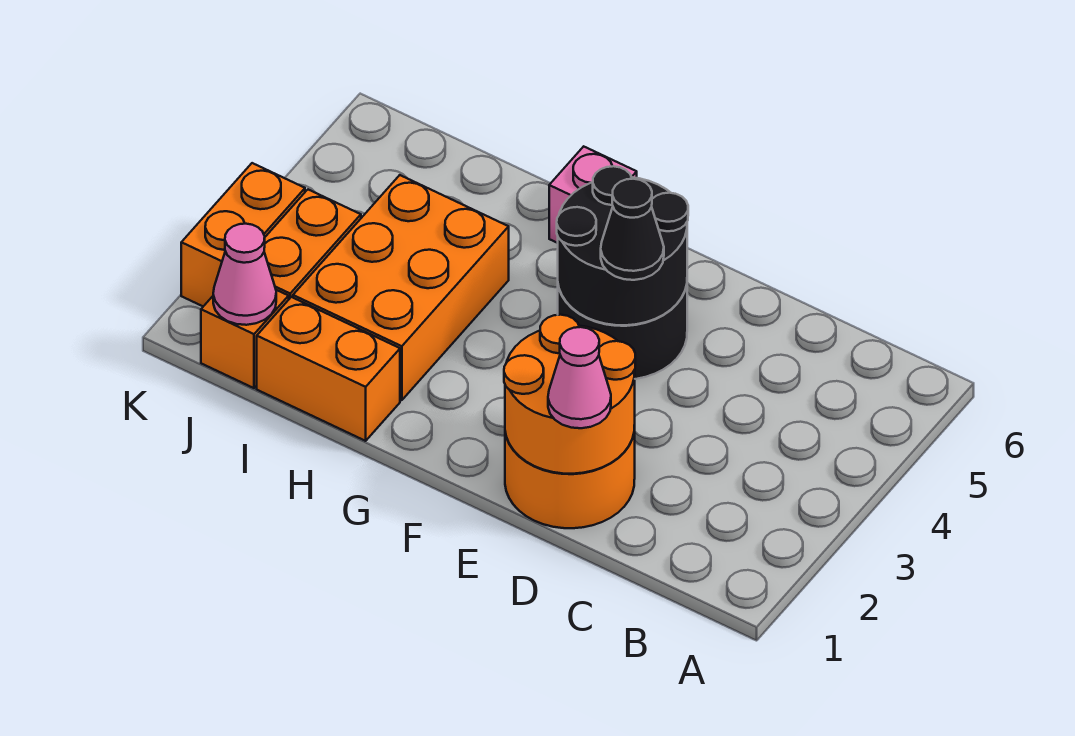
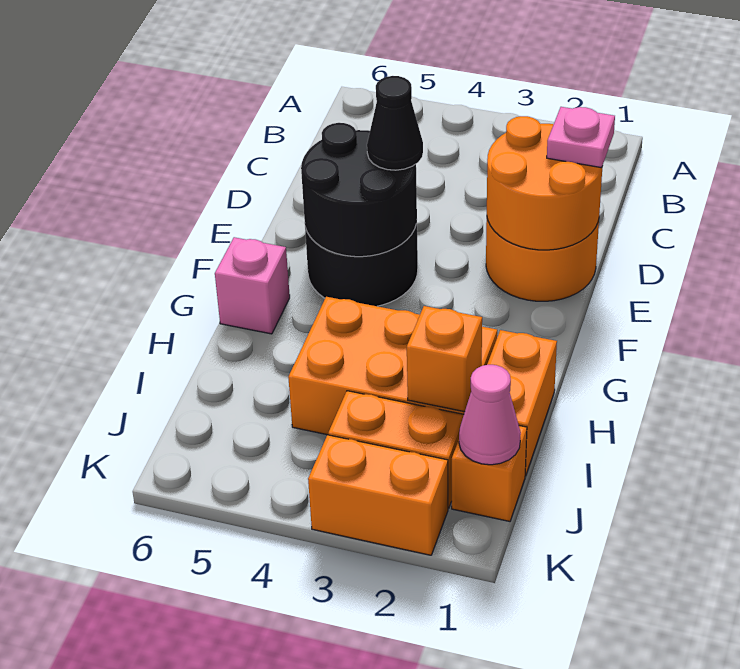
pink 1x1 cone [548,327,611,428] -> pink 1x1 plate [547,107,615,168]
none -> orange 1x1 brick [407,306,482,412]

